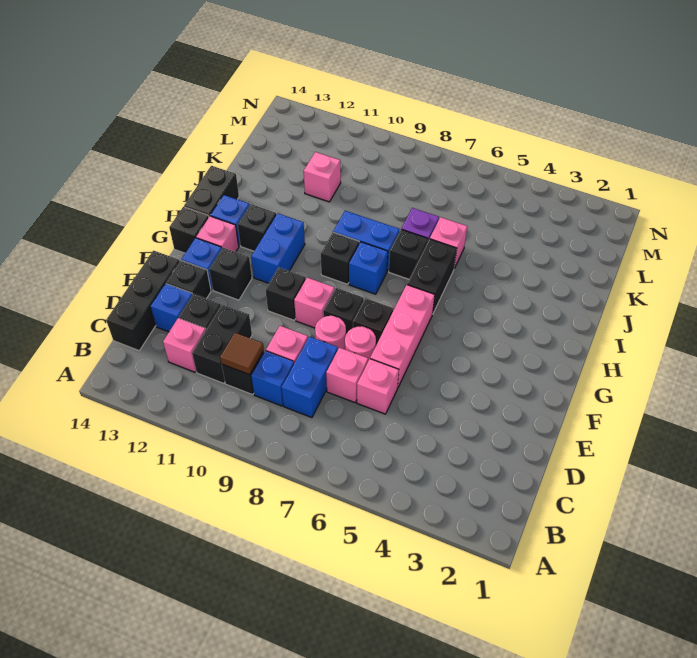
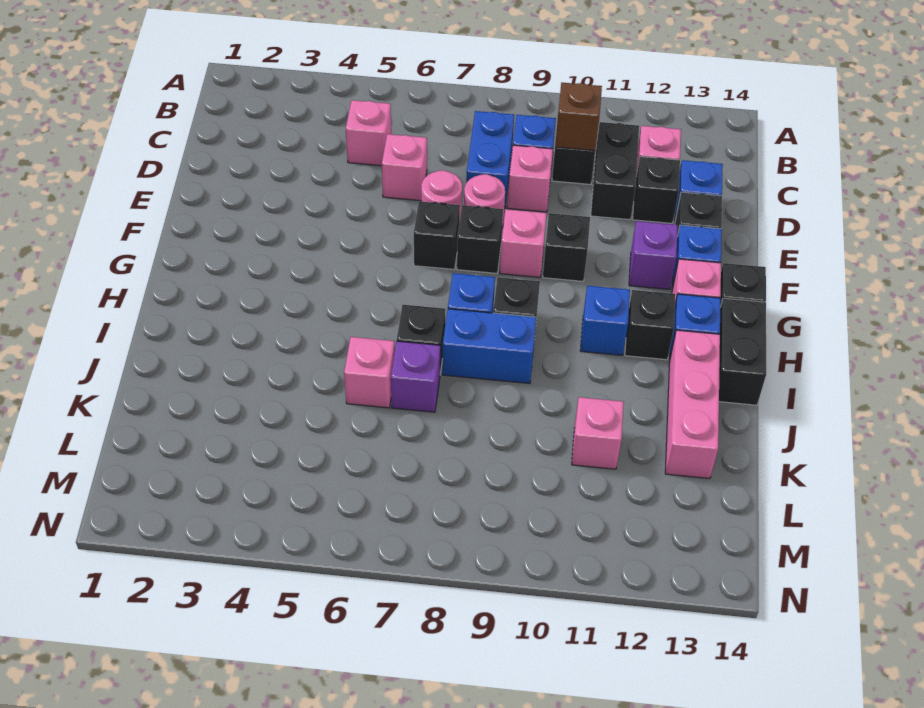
brown 1x1 tile [220,333,264,375] -> brown 1x1 brick [555,83,602,151]
black 1x3 brick [106,251,180,350] -> none
pink 1x1 brick [326,348,368,403] -> pink 1x1 brick moved to [346,100,391,166]
pink 1x3 brick [370,285,435,387] -> pink 1x3 brick moved to [665,330,720,479]
black 1x1 brick [209,248,252,300] -> purple 1x1 brick [629,221,678,289]
blue 1x2 brick [251,213,305,283] -> blue 1x1 brick [580,286,630,355]
black 1x2 brick [407,239,457,313] -> none

